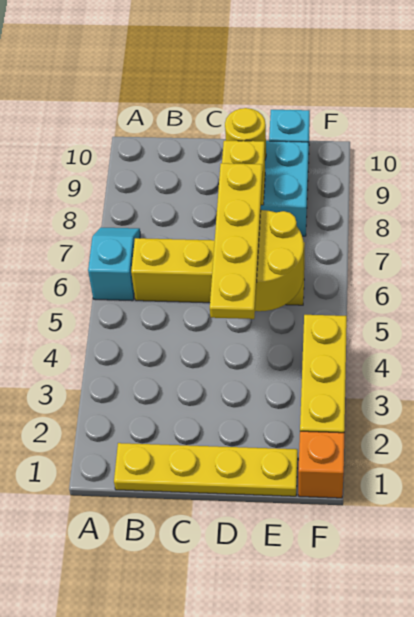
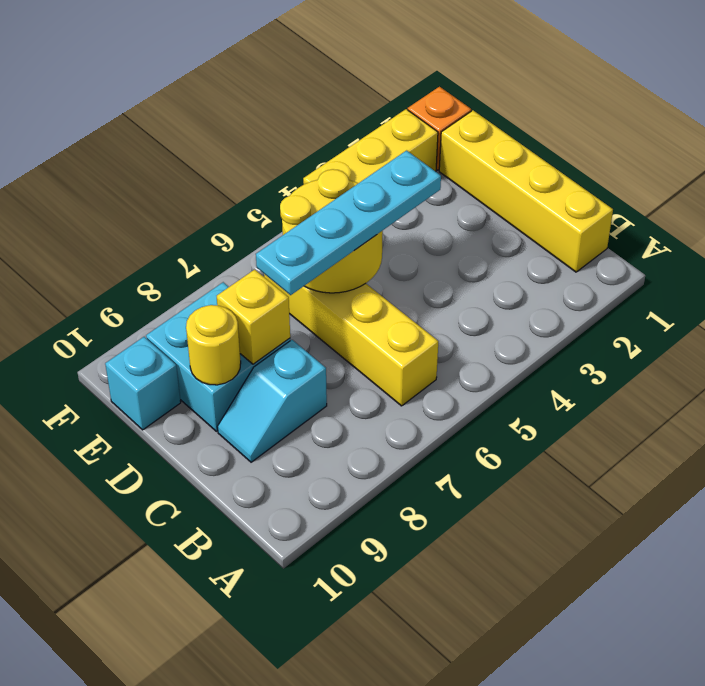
cyan 1x2 slope [88,228,140,301] -> cyan 1x2 slope moved to [218,340,327,462]
yellow 1x4 plate [114,443,298,496] -> yellow 1x4 brick [439,110,613,272]
yellow 1x4 plate [210,163,263,319] -> cyan 1x4 plate [256,150,441,295]

